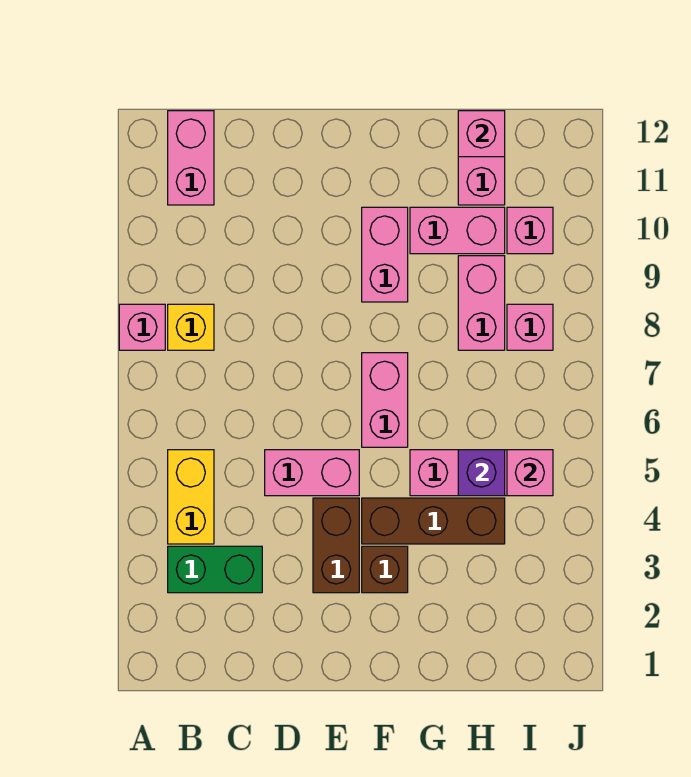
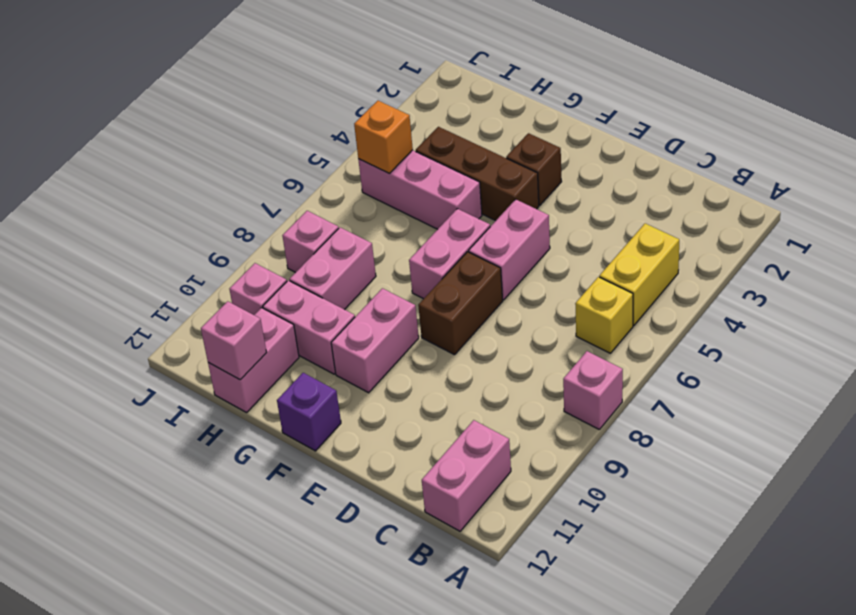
green 1x2 brick [168,546,262,593] -> none
yellow 1x1 brick [168,304,214,350] -> yellow 1x1 brick moved to [575,277,633,353]
pink 1x2 brick [265,450,359,496] -> pink 1x2 brick turned to [469,199,550,300]
brown 1x2 brick [313,498,359,593] -> brown 1x2 brick moved to [418,252,503,355]
purple 1x1 brick [458,450,505,496] -> purple 1x1 brick moved to [277,373,341,451]
pink 1x1 brick [507,450,553,496] -> orange 1x1 brick [354,101,413,173]

